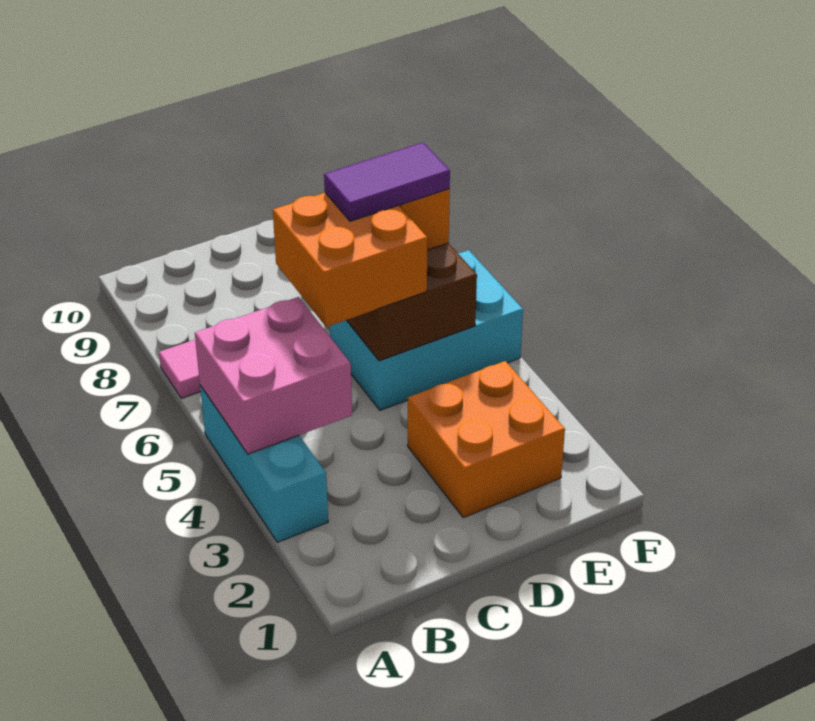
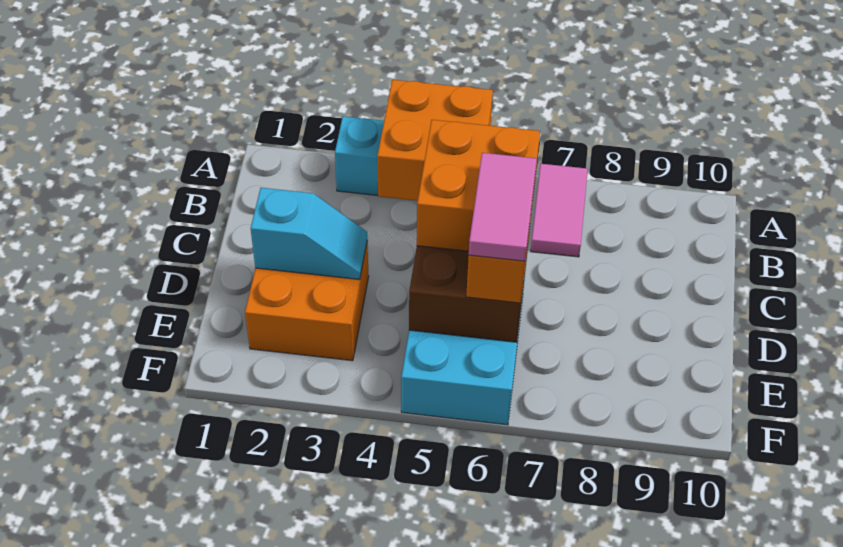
pink 2x2 brick [195,297,352,454] -> orange 2x2 brick [377,80,493,201]
none -> cyan 1x2 slope [251,188,367,279]
purple 1x2 tile [324,143,450,221] -> pink 1x2 tile [469,153,537,261]

